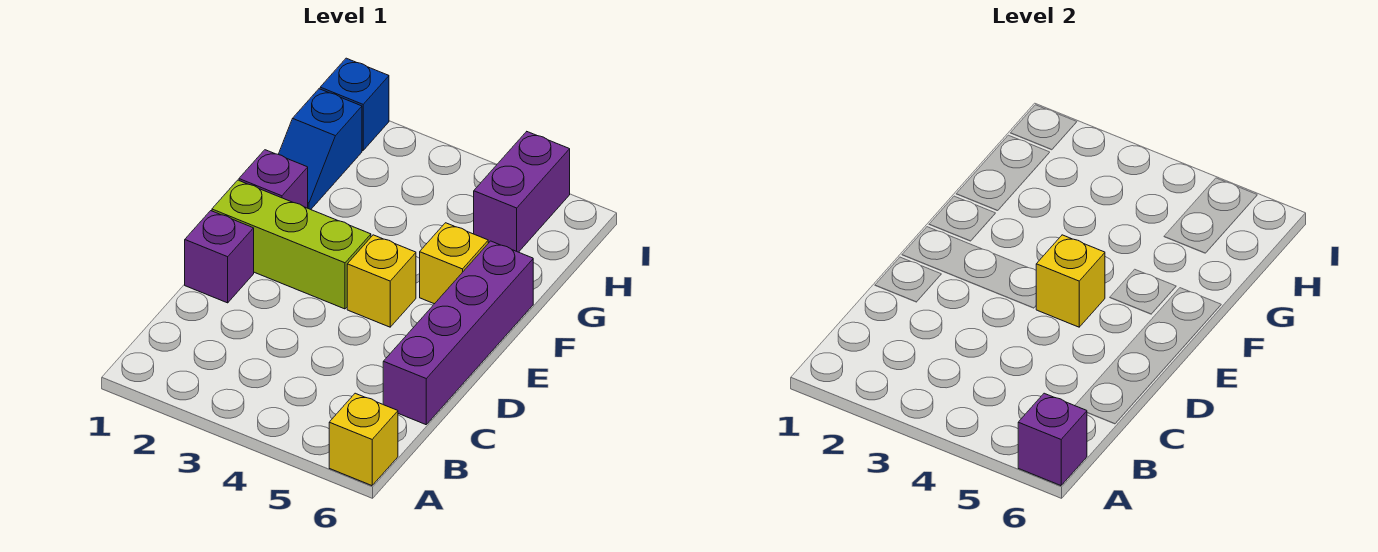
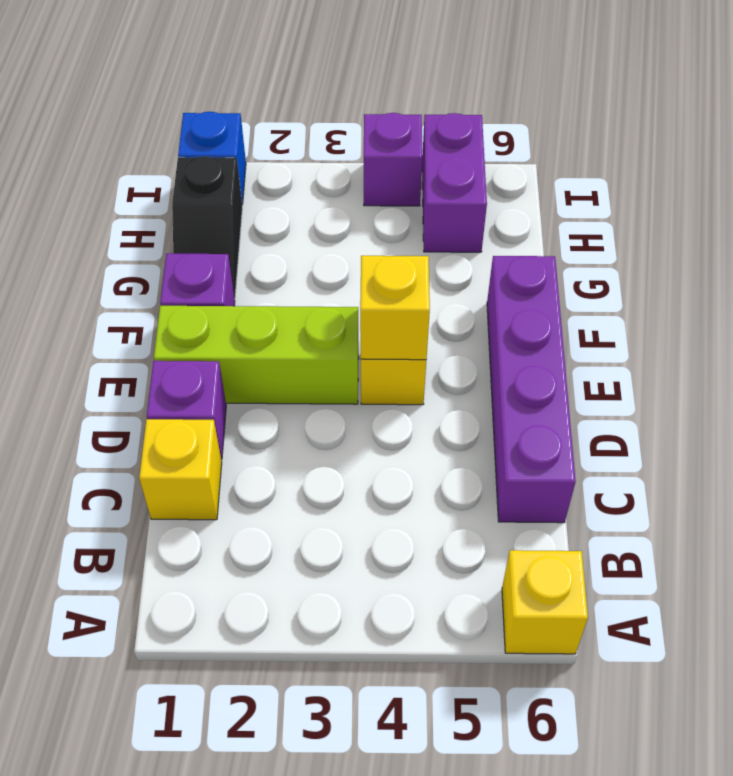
purple 1x1 brick [1018,393,1087,486] -> purple 1x1 brick moved to [364,113,422,206]
yellow 1x1 brick [420,223,488,304] -> yellow 1x1 brick moved to [139,419,222,520]
blue 1x2 slope [278,89,362,209] -> black 1x2 slope [172,157,242,299]

